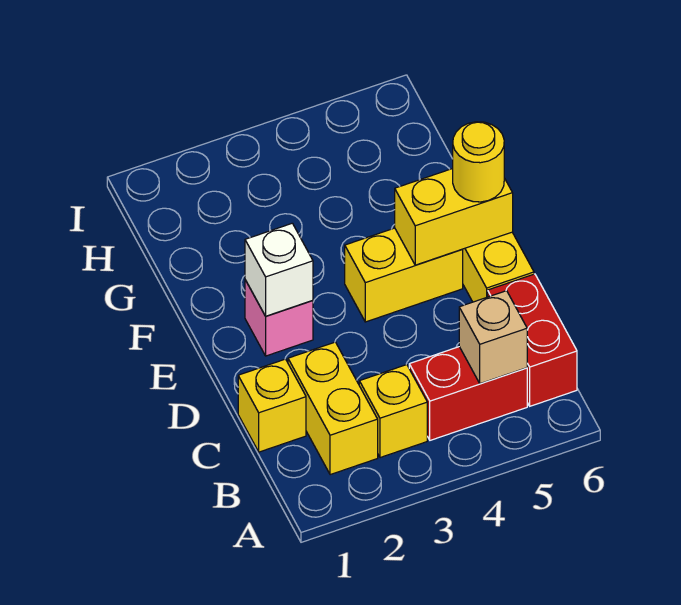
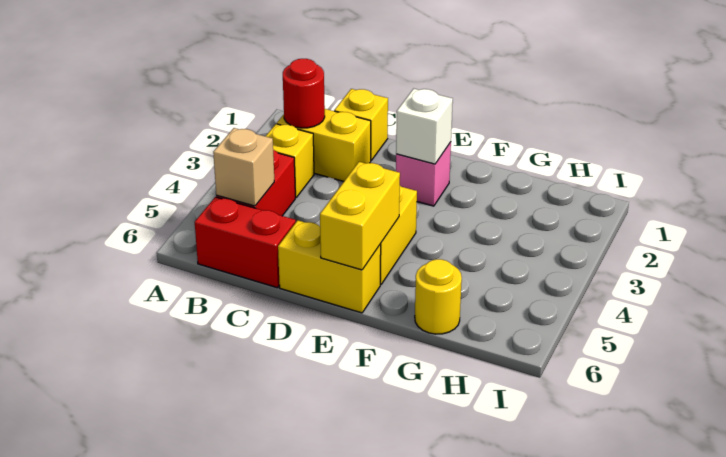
none -> red 1x1 round brick [283,59,325,128]
yellow 1x1 round brick [453,122,504,202] -> yellow 1x1 round brick moved to [415,259,462,334]

